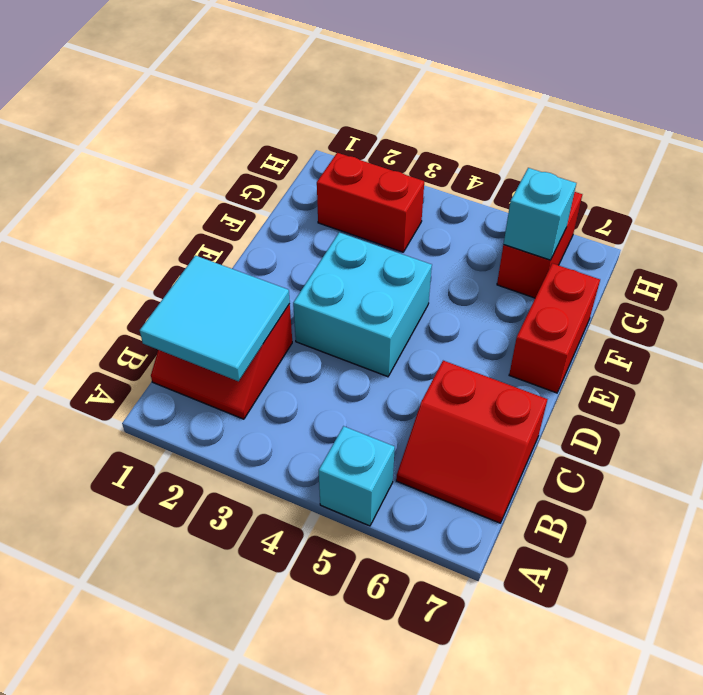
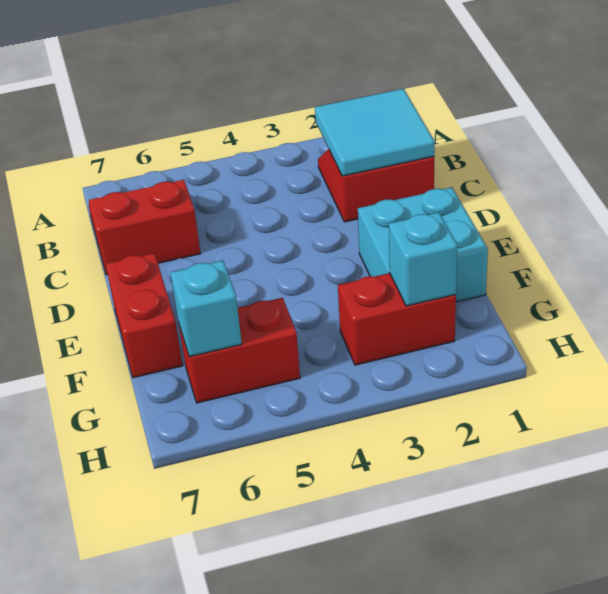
cyan 1x1 brick [319,426,395,526] -> cyan 1x1 brick moved to [389,212,457,306]
cyan 2x2 brick [293,232,432,377] -> cyan 2x2 brick moved to [358,187,488,302]
red 1x2 brick [497,192,582,298] -> red 1x2 brick turned to [179,298,300,403]

